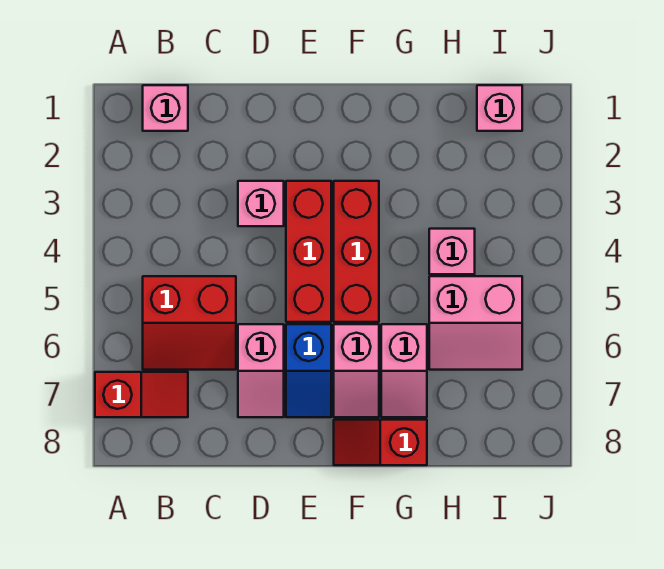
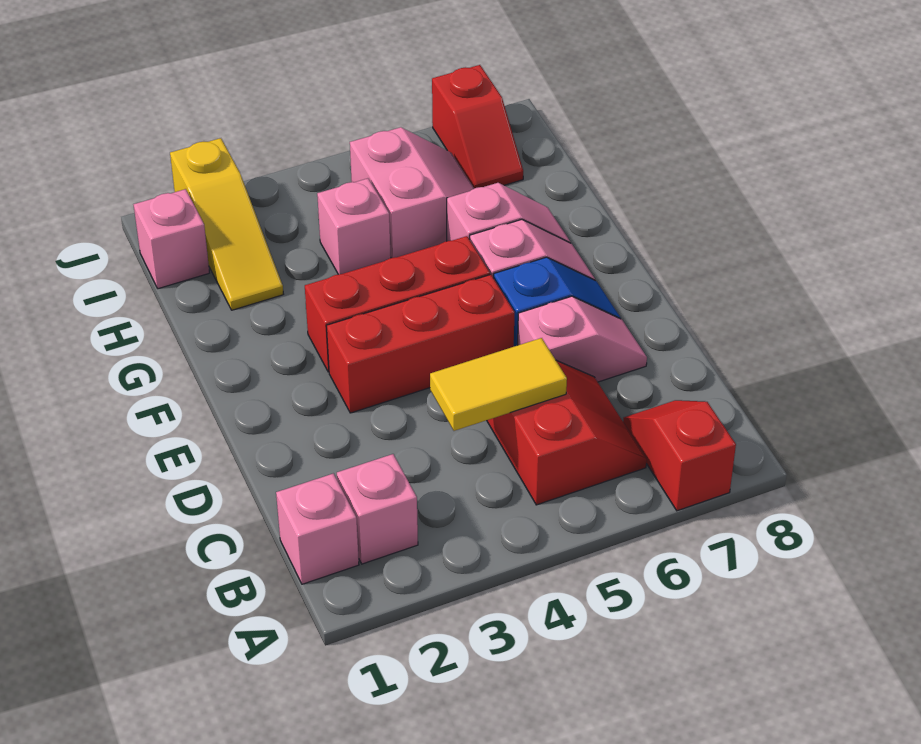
none -> yellow 1x2 tile [430,338,567,431]
pink 1x1 brick [238,181,284,226] -> pink 1x1 brick moved to [337,454,418,564]
red 1x2 slope [334,420,427,465] -> red 1x2 slope moved to [432,65,523,189]
none -> yellow 1x3 slope [170,138,283,310]

